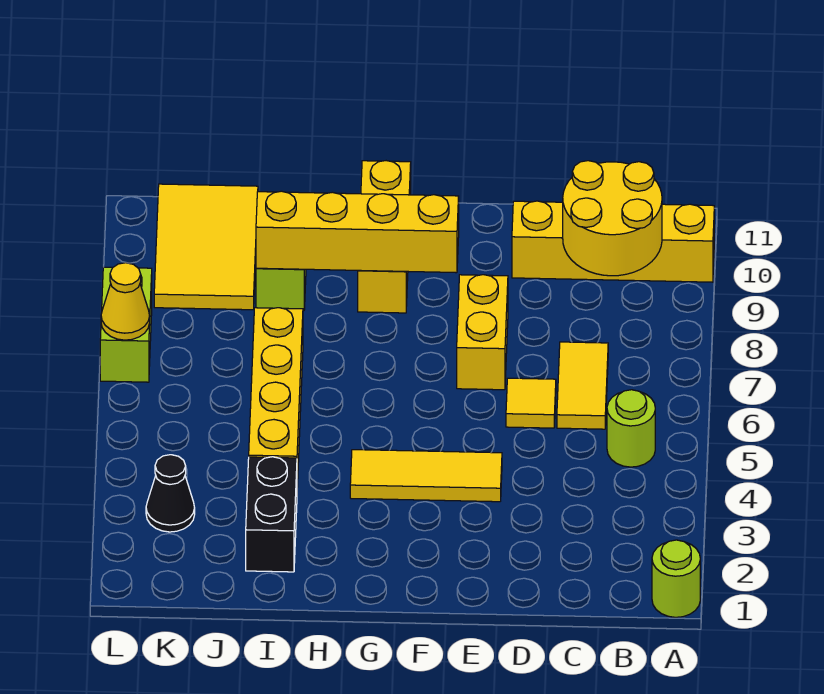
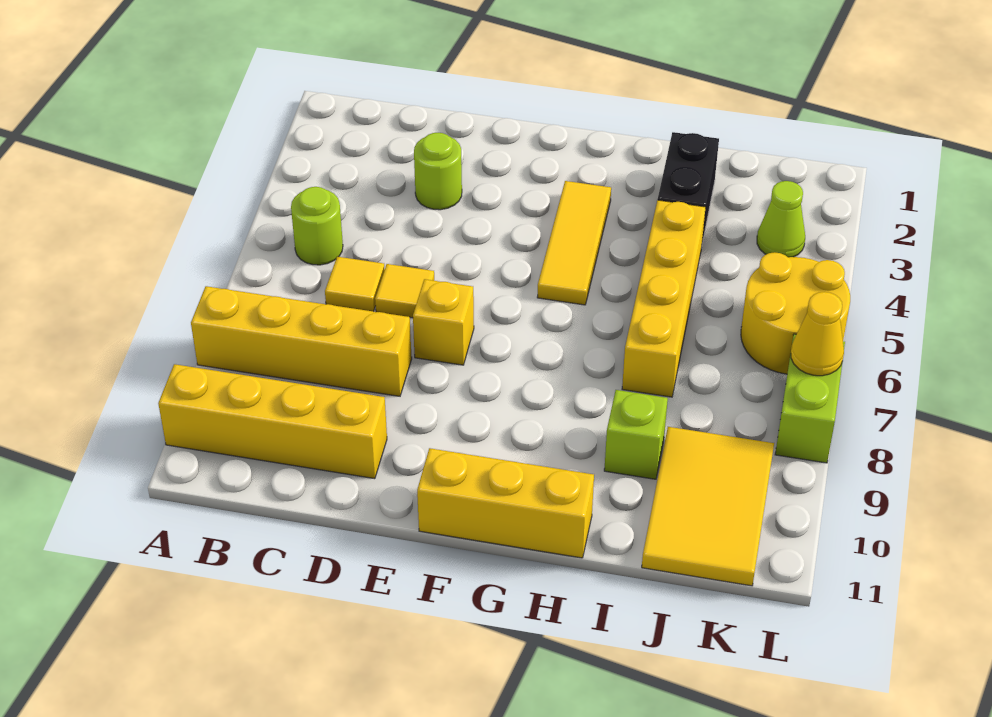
lime 1x1 round brick [652,540,700,617] -> lime 1x1 round brick moved to [414,133,462,210]
yellow 2x2 round brick [563,161,662,276] -> yellow 2x2 round brick moved to [741,252,850,374]
yellow 1x2 tile [557,342,608,429] -> yellow 1x1 tile [325,257,385,311]
yellow 1x3 tile [350,450,502,502] -> yellow 1x3 tile turned to [537,181,611,305]
yellow 1x2 brick [457,275,508,390] -> yellow 1x1 brick [413,279,474,365]
yellow 1x4 brick [256,191,459,273] -> yellow 1x4 brick moved to [191,286,412,396]
yellow 1x3 brick [358,161,411,313] -> yellow 1x3 brick turned to [417,448,594,558]
black 1x1 cone [146,455,195,532] -> lime 1x1 cone [757,181,805,257]

